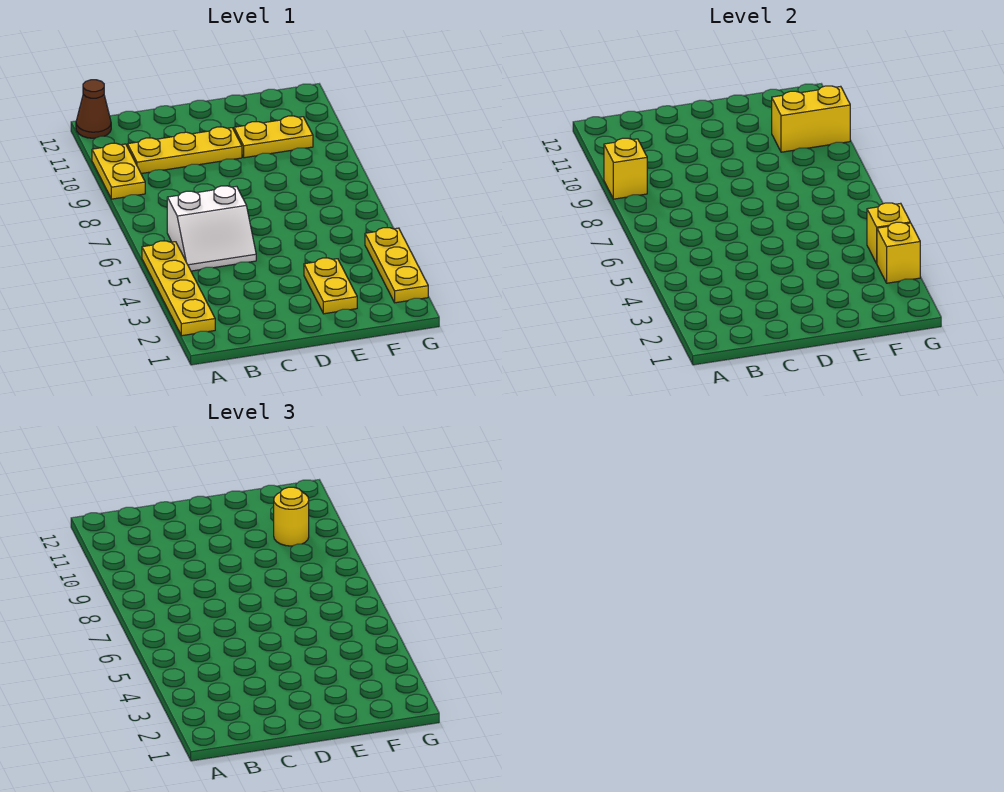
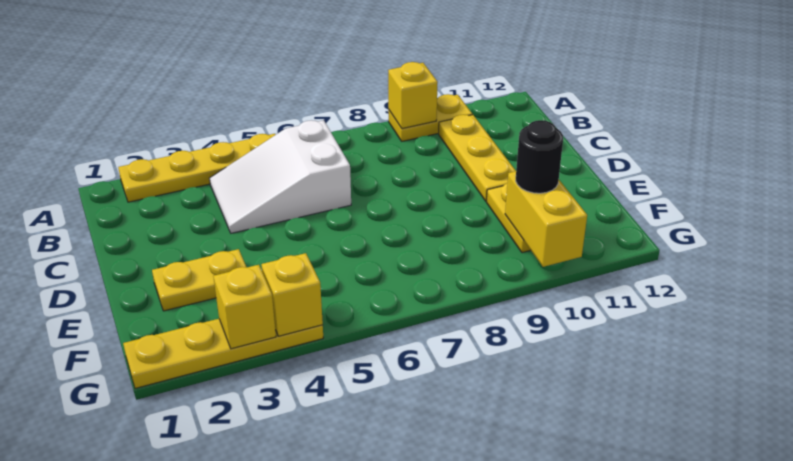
brown 1x1 cone [76,80,111,138] -> none
white 2x2 slope [167,186,256,271] -> white 2x3 slope [210,120,351,233]
yellow 1x1 round brick [274,487,309,546] -> black 1x1 round brick [516,120,563,193]
yellow 1x3 plate [365,228,428,303] -> yellow 1x4 plate [123,319,323,388]

